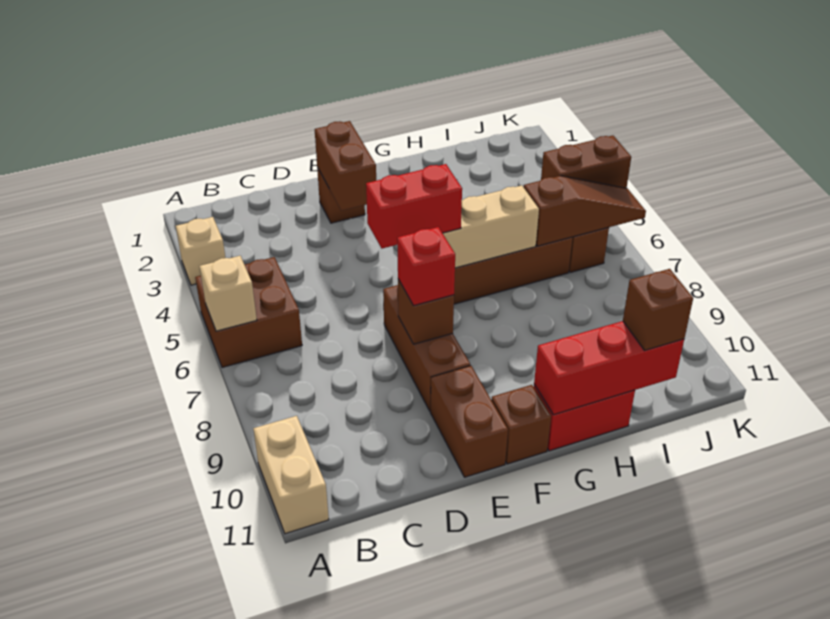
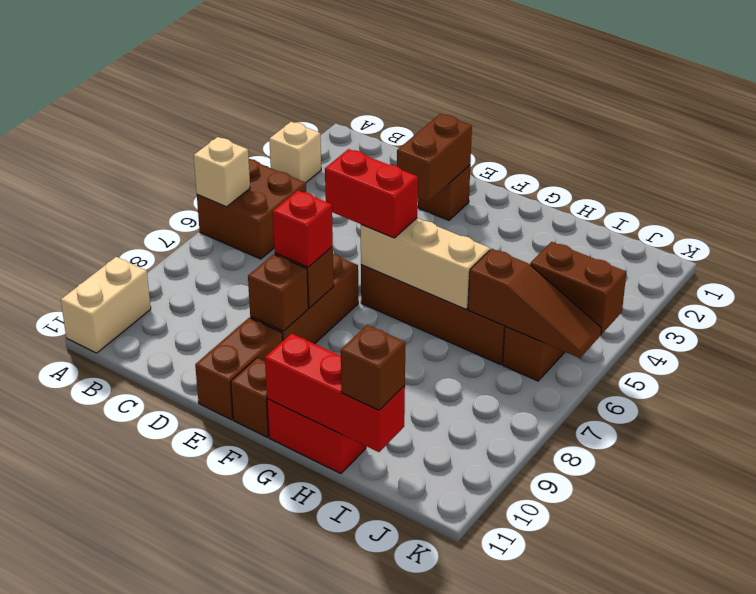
none -> brown 1x1 brick [248,254,308,331]

